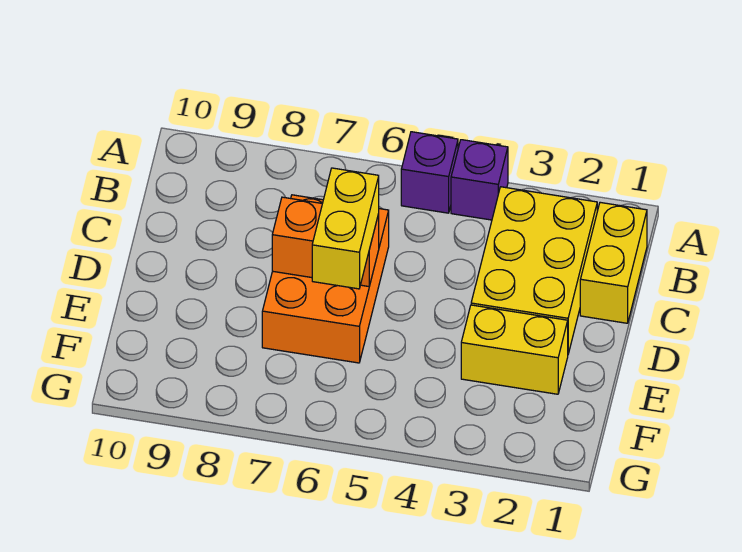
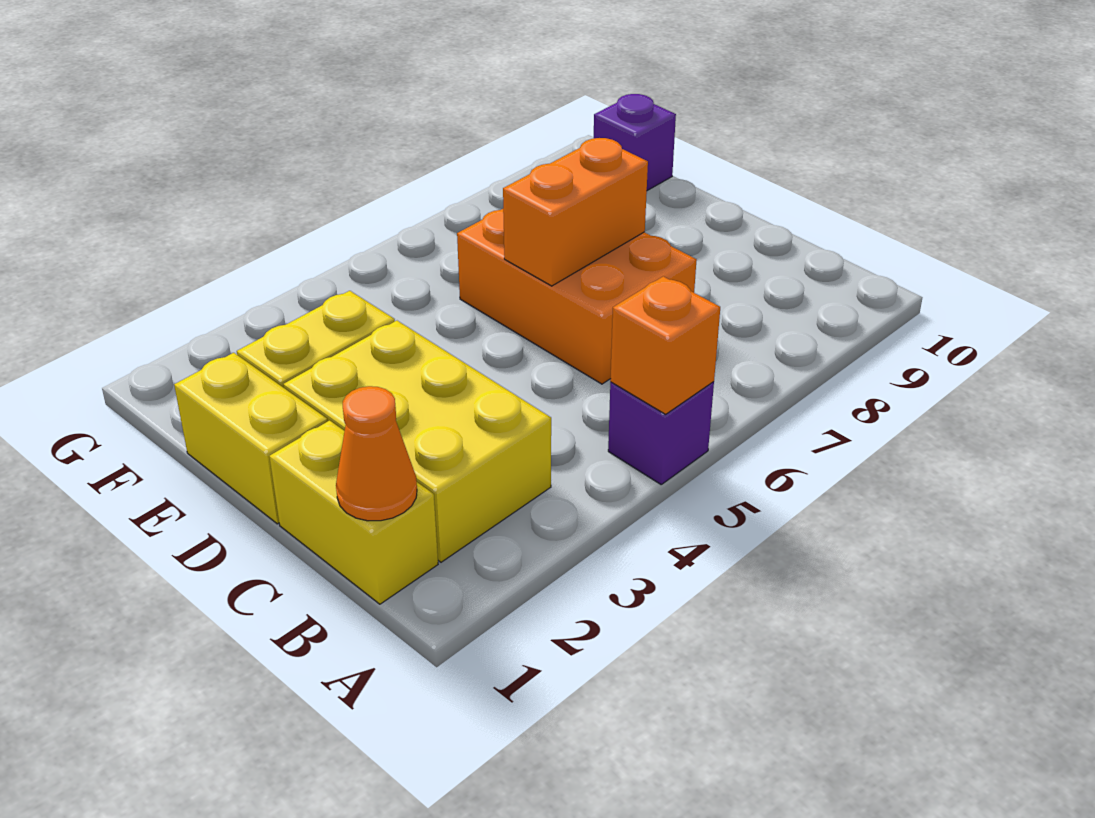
purple 1x1 brick [451,140,508,220] -> purple 1x1 brick moved to [594,94,676,191]
none -> orange 1x1 brick [610,276,720,414]
none -> orange 1x1 cone [336,386,417,521]
yellow 1x2 brick [312,168,379,289] -> yellow 1x2 brick moved to [174,353,327,524]

